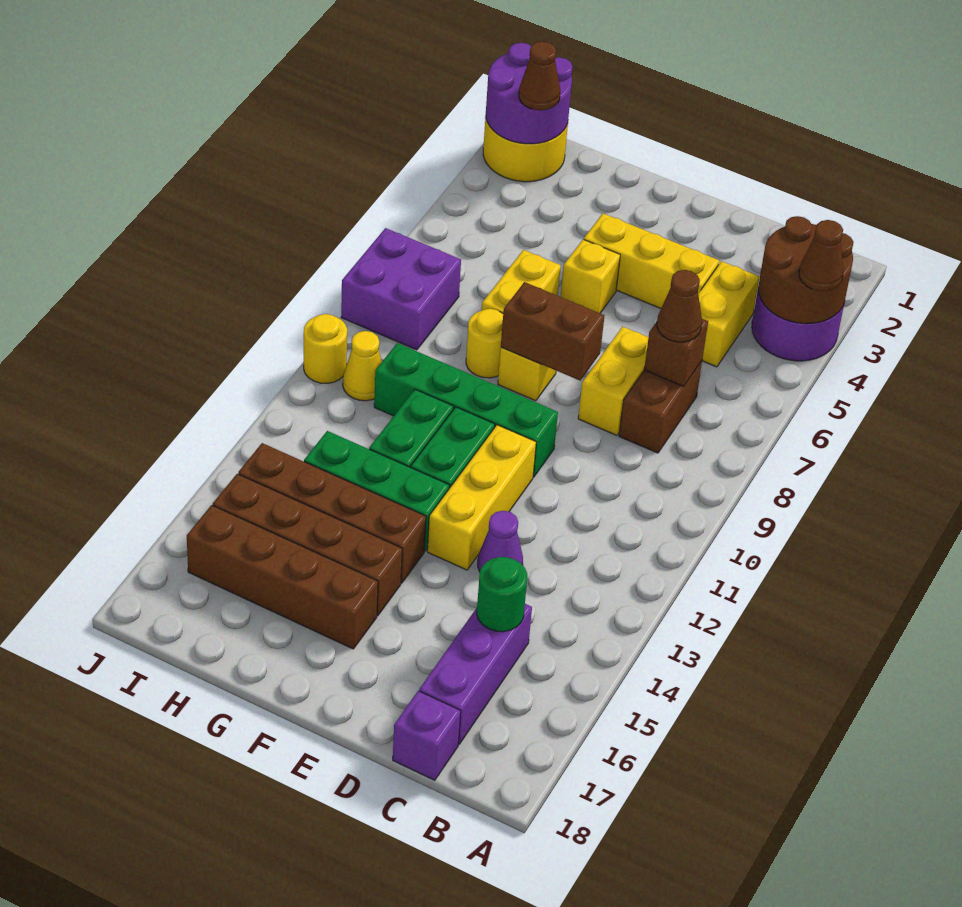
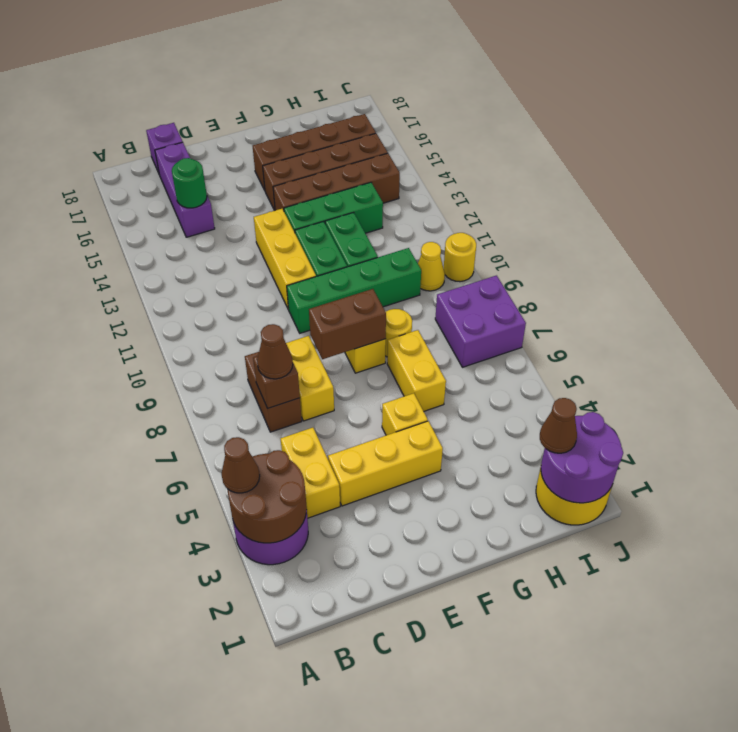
purple 1x1 cone [478,511,523,572] -> none

